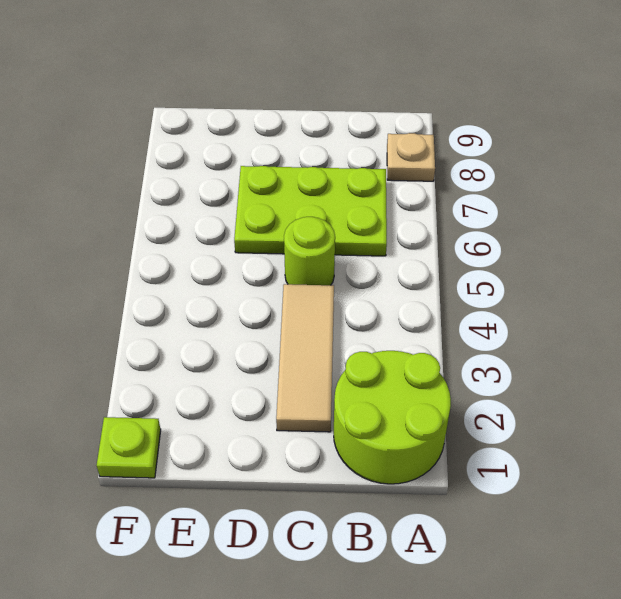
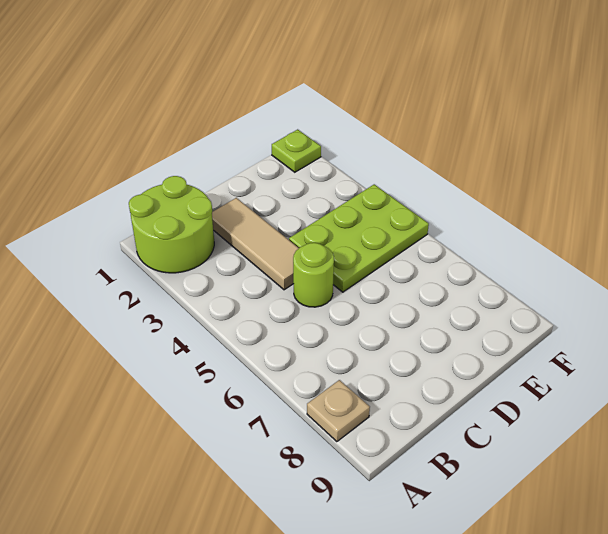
lime 2x3 plate [234,166,387,256] -> lime 2x3 plate moved to [289,184,429,292]

